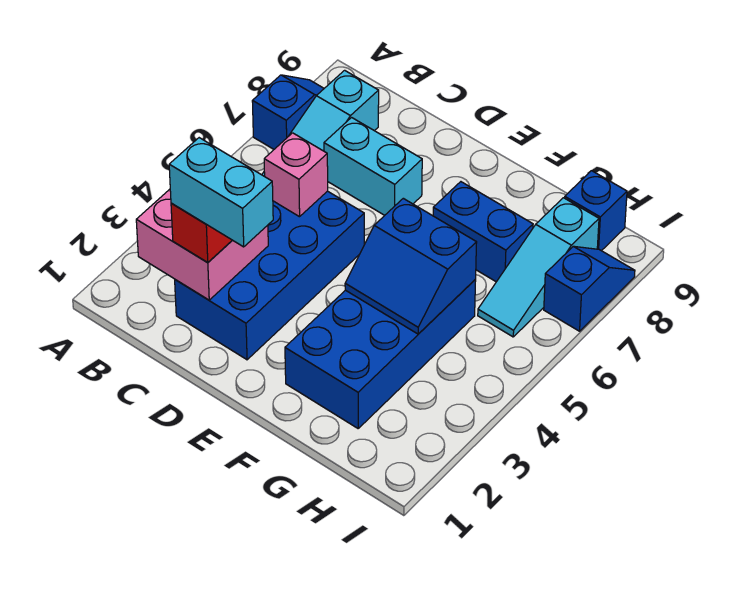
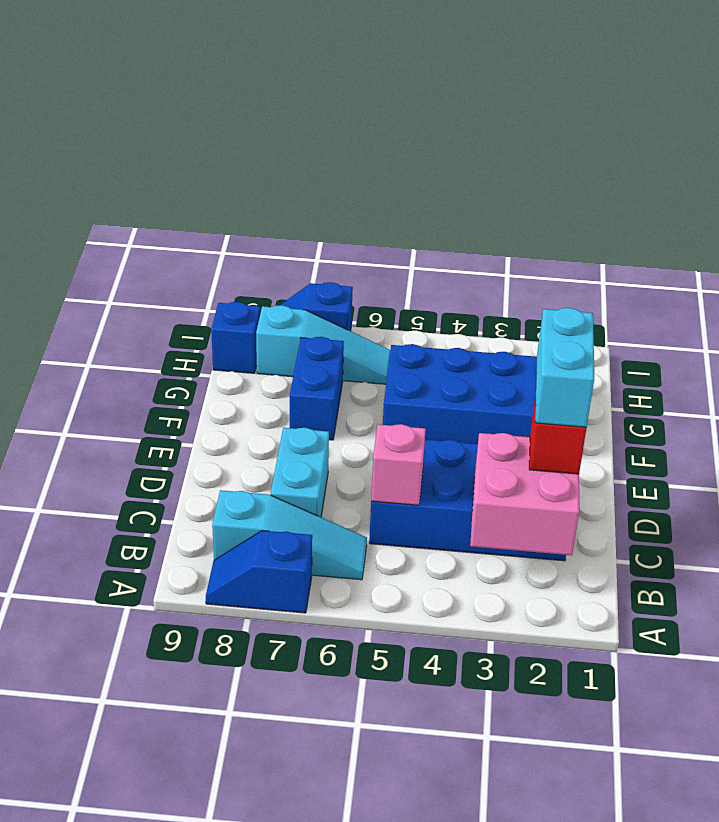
blue 2x2 slope [345,198,477,334] -> none

